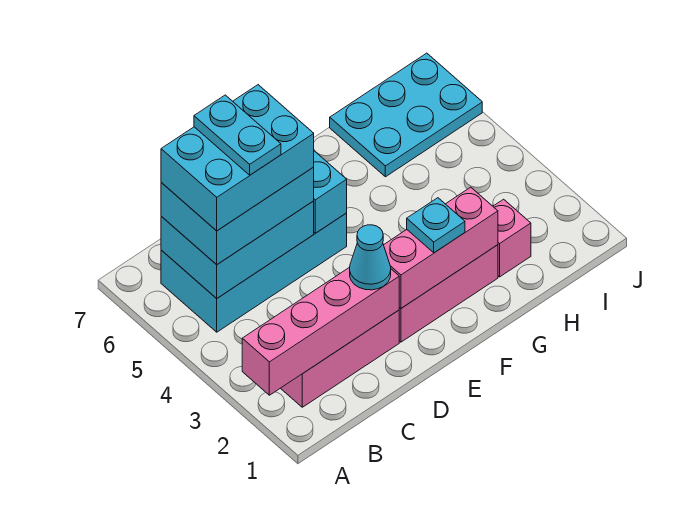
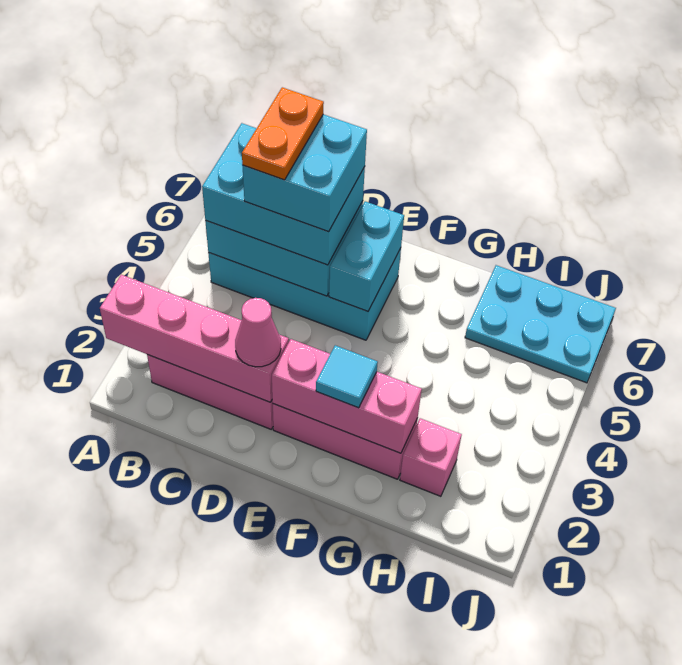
cyan 2x3 brick [161,85,314,231] -> cyan 2x2 brick [242,114,367,231]
cyan 1x2 plate [194,95,281,175] -> orange 1x2 plate [242,87,324,180]
cyan 1x1 cone [350,225,391,290] -> pink 1x1 cone [235,298,281,367]
cyan 1x1 plate [407,198,465,253] -> cyan 1x1 tile [316,345,378,408]

